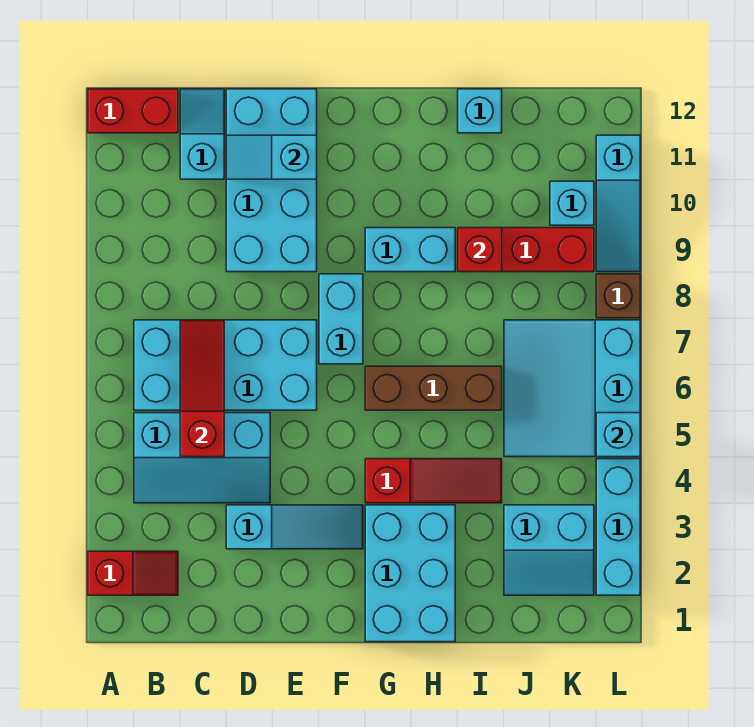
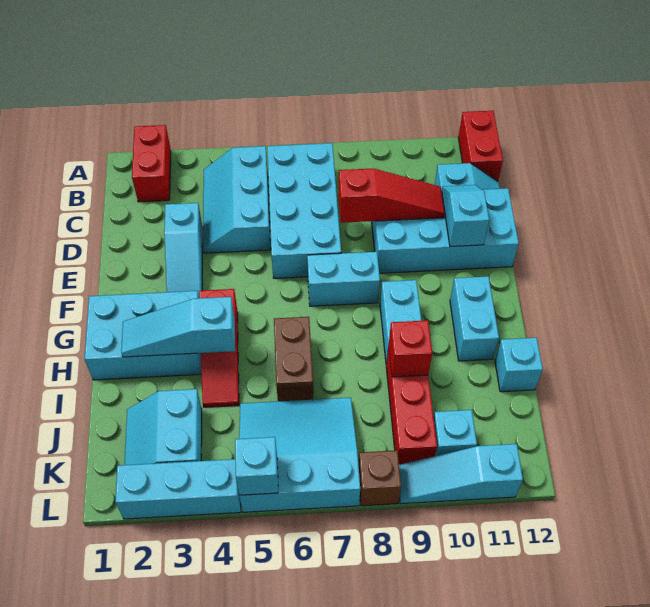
red 1x2 slope [88,551,178,595] -> red 1x2 brick [132,125,171,202]
red 1x3 slope [180,320,224,457] -> red 1x3 slope moved to [338,168,445,223]
brown 1x3 brick [365,366,502,410] -> brown 1x2 brick [274,317,313,401]
none -> cyan 1x2 brick [450,276,499,361]
none -> cyan 1x3 slope [121,297,235,357]

